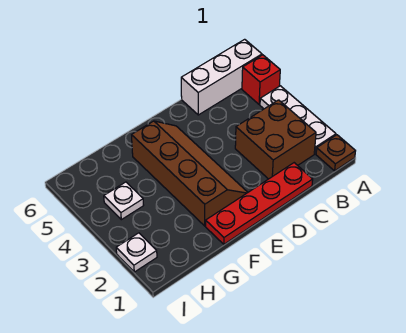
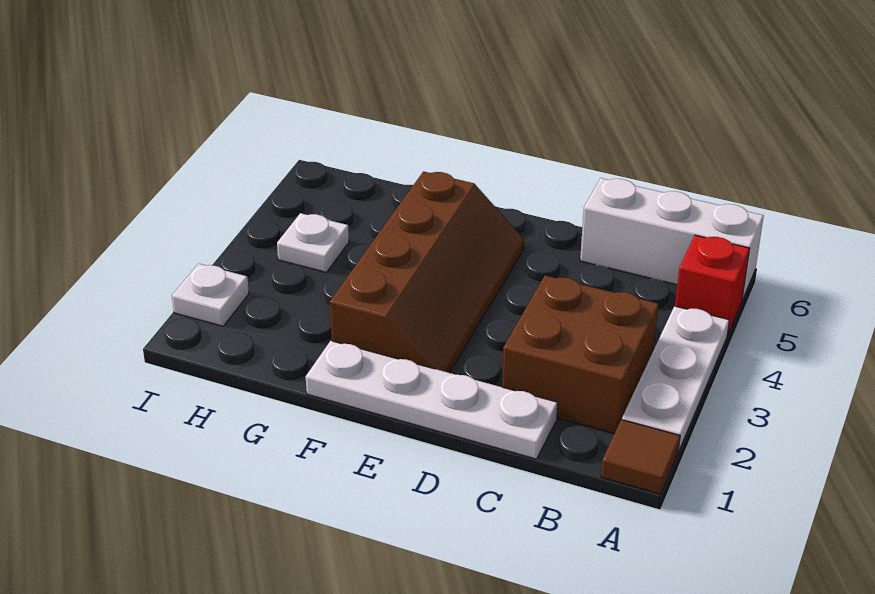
brown 1x1 plate [316,135,355,171] -> brown 1x1 tile [601,420,680,494]
red 1x4 plate [206,163,313,244] -> white 1x4 plate [306,341,558,459]

